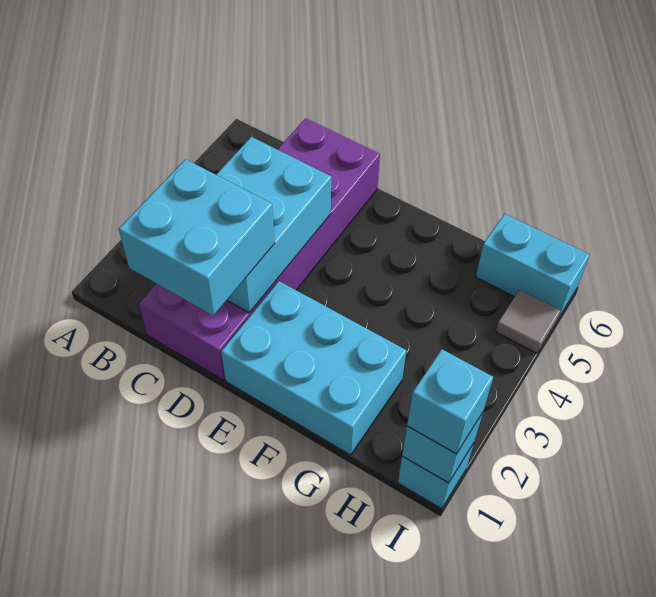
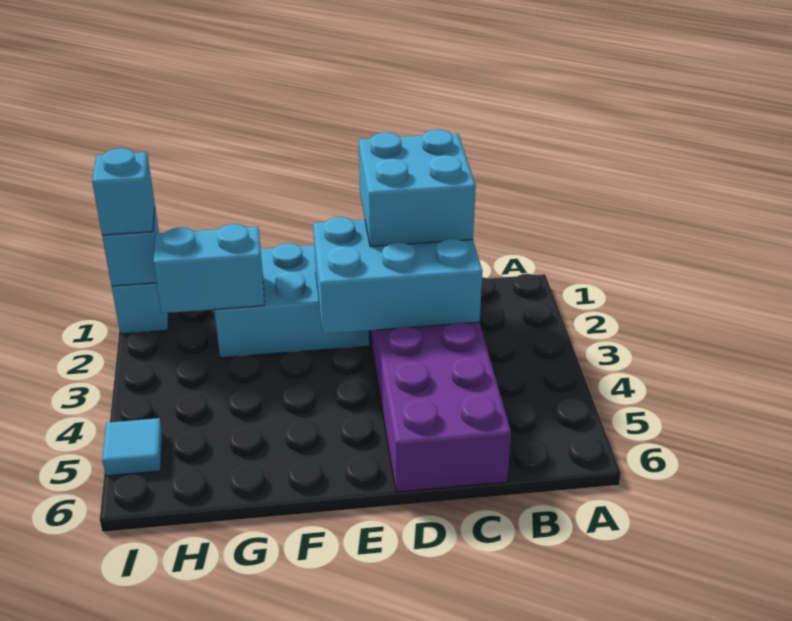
cyan 2x3 brick [216,137,331,313] -> cyan 2x3 brick turned to [313,217,483,334]
cyan 1x2 brick [476,214,590,318] -> cyan 1x2 brick moved to [153,224,264,313]
grey 1x1 tile [496,290,561,353] -> cyan 1x1 tile [102,418,162,476]

